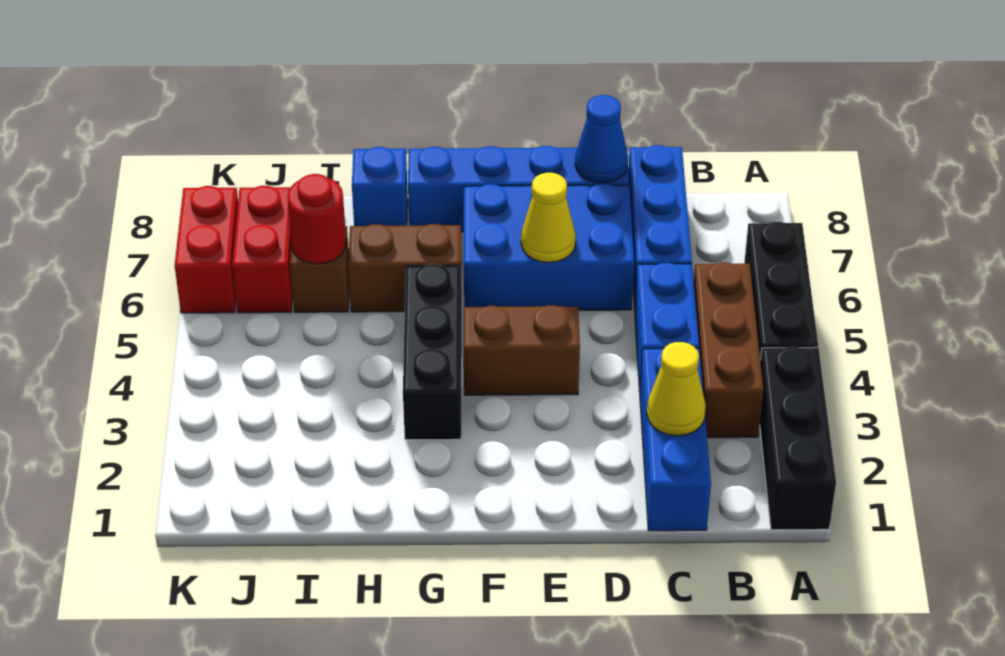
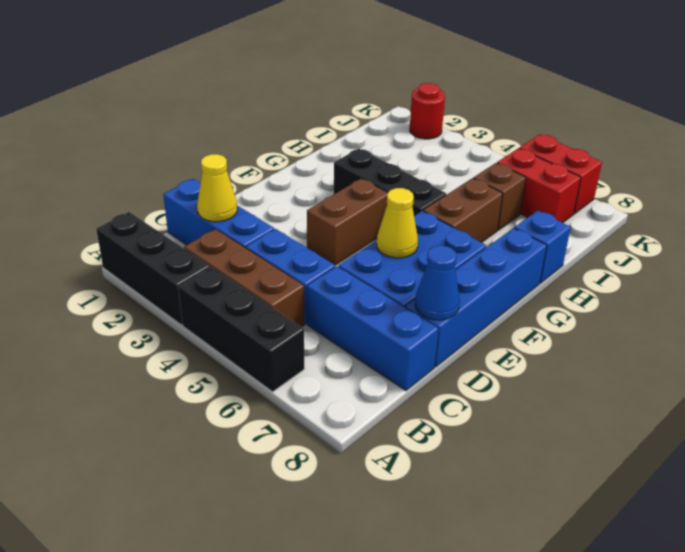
red 1x1 round brick [287,174,346,264] -> red 1x1 round brick moved to [410,83,445,139]

